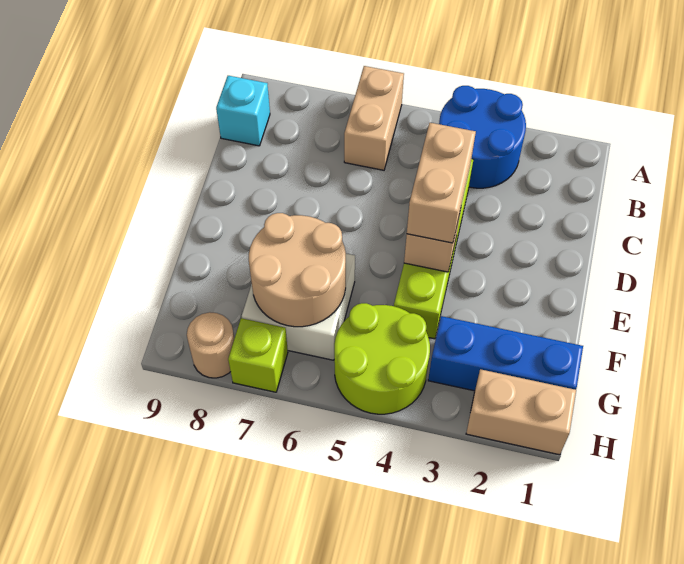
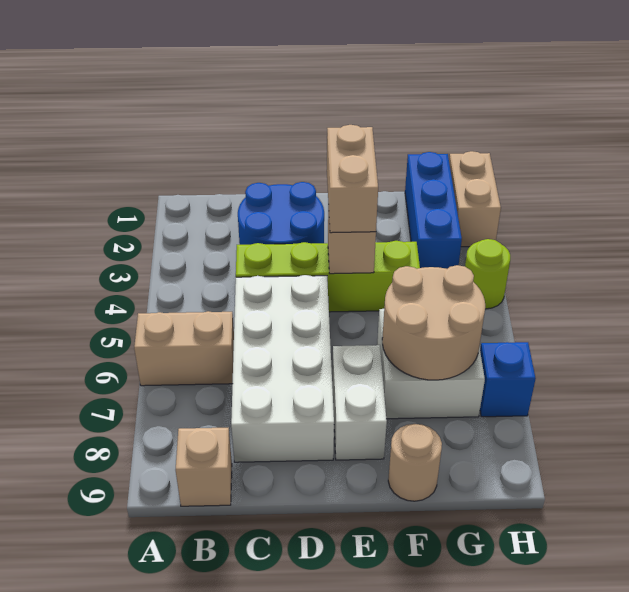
blue 2x2 round brick [439,86,526,188] -> blue 2x2 round brick moved to [238,182,324,245]
cyan 1x1 brick [216,76,270,146] -> tan 1x1 brick [176,428,232,506]
none -> white 2x4 brick [231,275,334,462]
tan 1x2 brick [407,123,476,243] -> tan 1x2 brick turned to [327,125,378,233]
none -> white 1x2 brick [332,345,387,460]
lime 2x2 round brick [334,303,430,414] -> lime 1x1 round brick [465,239,510,309]
lime 1x1 brick [228,318,288,392] -> blue 1x1 brick [480,342,536,417]
tan 1x1 round brick [187,312,234,378] -> tan 1x1 round brick moved to [388,424,442,501]

